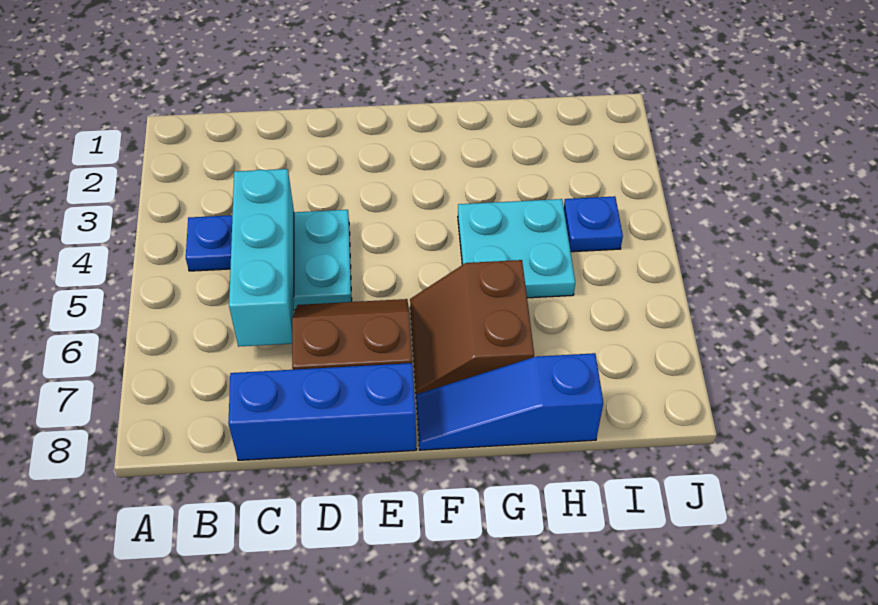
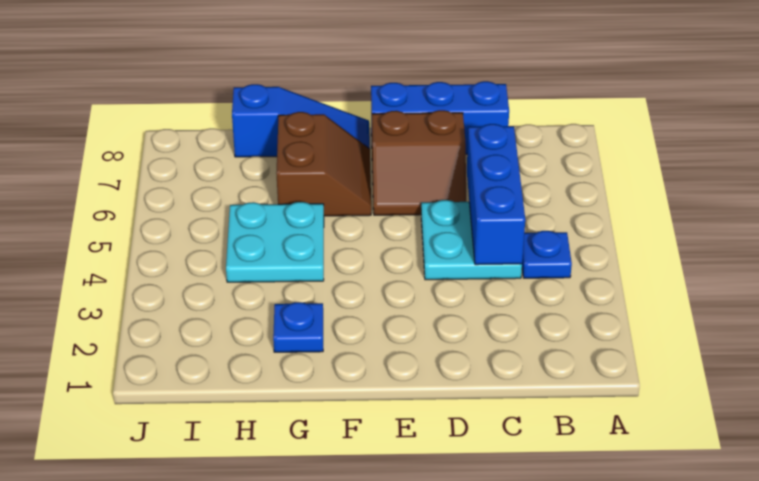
cyan 1x3 brick [229,169,294,347] -> blue 1x3 brick [467,124,525,265]
blue 1x1 plate [564,196,623,252] -> blue 1x1 plate moved to [273,302,323,352]

